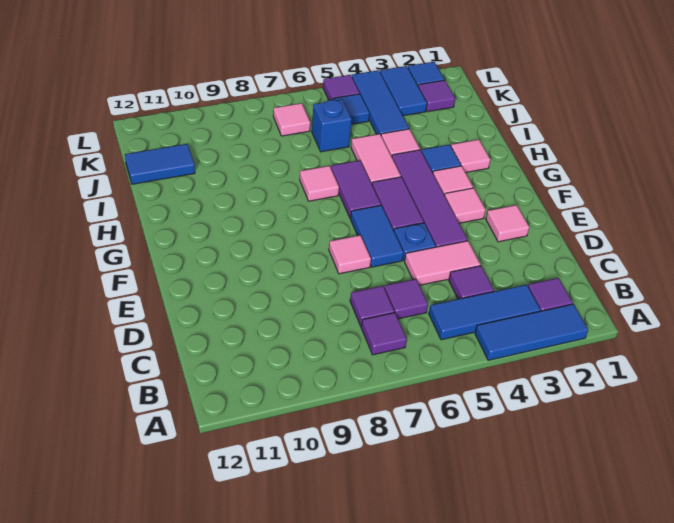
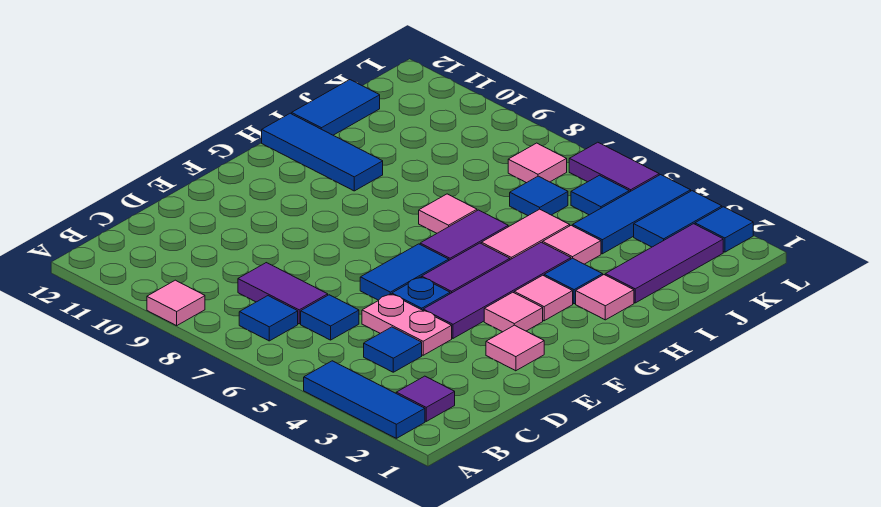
blue 1x3 tile [429,285,541,340] -> blue 1x3 tile moved to [262,113,383,191]
purple 1x1 tile [361,313,407,355] -> blue 1x1 tile [239,296,298,341]
purple 1x1 tile [449,266,494,299] -> blue 1x1 tile [364,327,422,372]
purple 1x1 tile [384,279,428,319] -> blue 1x1 tile [301,295,359,340]
purple 1x1 tile [350,286,394,327] -> purple 1x2 tile [238,263,328,324]
pink 1x2 tile [404,241,480,285] -> pink 1x2 plate [362,294,452,355]
pink 1x1 tile [329,235,371,274] -> pink 1x1 tile moved to [147,280,205,326]
blue 1x1 brick [312,99,352,152] -> blue 1x1 tile [510,176,568,216]
blue 1x2 tile [125,144,195,184] -> blue 1x2 tile turned to [292,80,380,135]
purple 1x1 tile [418,80,455,112] -> purple 1x3 tile [605,224,723,303]
purple 1x1 tile [323,75,360,100] -> purple 1x2 tile [569,142,659,192]

